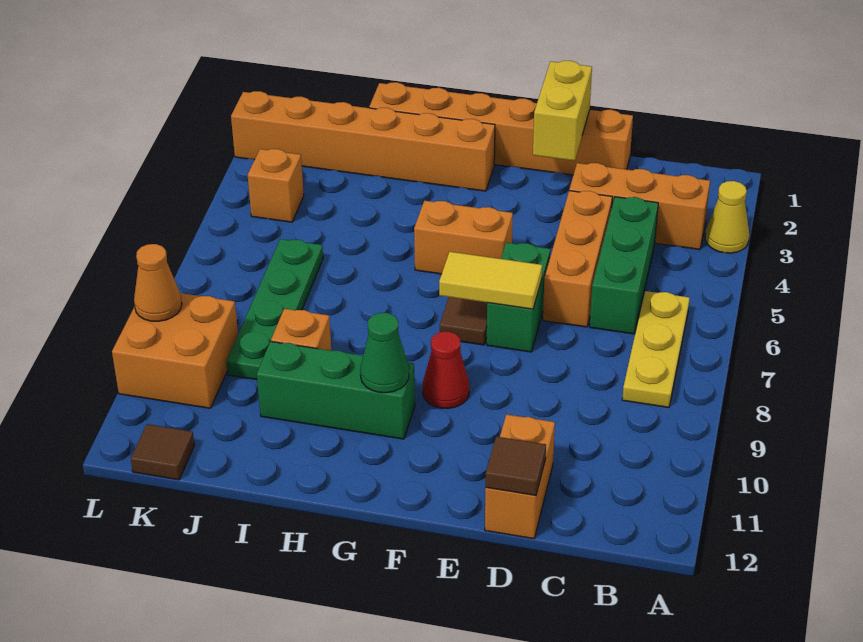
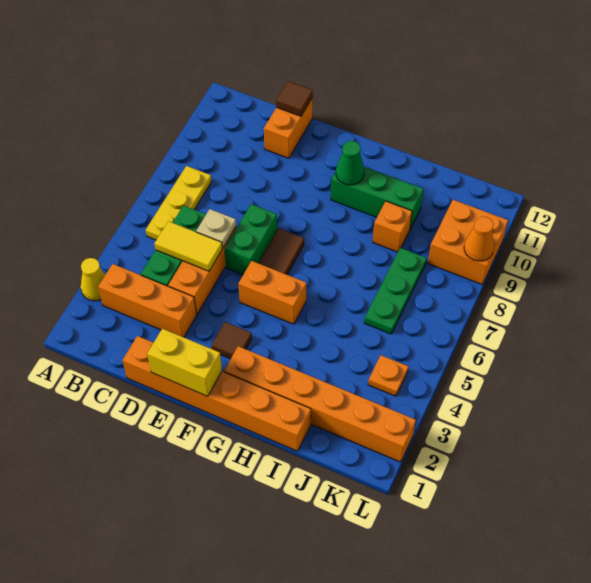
none -> tan 1x1 plate [196,209,236,248]
yellow 1x2 brick [533,61,592,161] -> yellow 1x2 brick turned to [147,329,222,396]
yellow 1x2 tile [439,252,542,309] -> yellow 1x2 tile moved to [154,221,222,271]
red 1x1 cone [423,332,469,409] -> none
green 1x4 plate [226,239,323,380] -> green 1x3 plate [364,248,427,334]
orange 1x1 brick [248,149,304,222] -> orange 1x1 plate [368,355,408,396]
brown 1x1 tile [131,424,194,480] -> brown 1x1 tile moved to [211,322,252,359]

